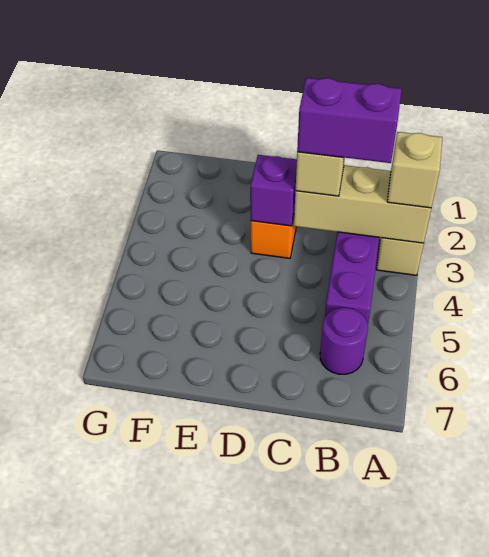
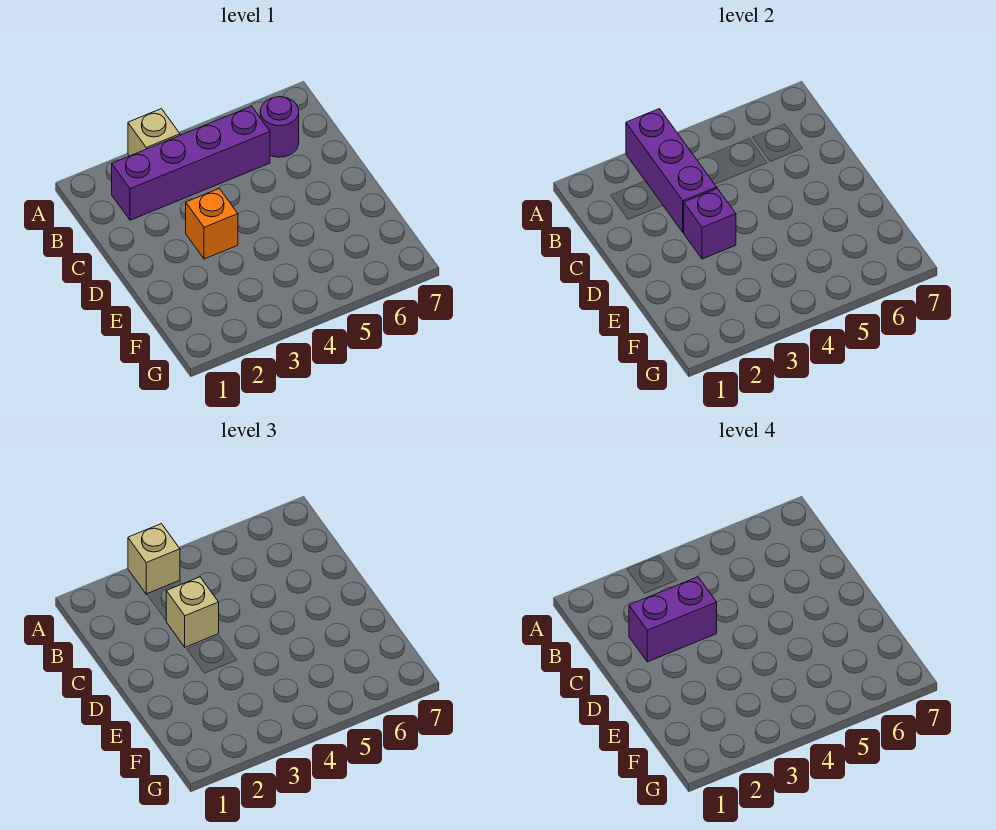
tan 1x3 brick [294,165,431,243] -> purple 1x3 brick [626,109,717,232]
purple 1x2 brick [297,78,402,163] -> purple 1x2 brick turned to [629,577,717,662]

